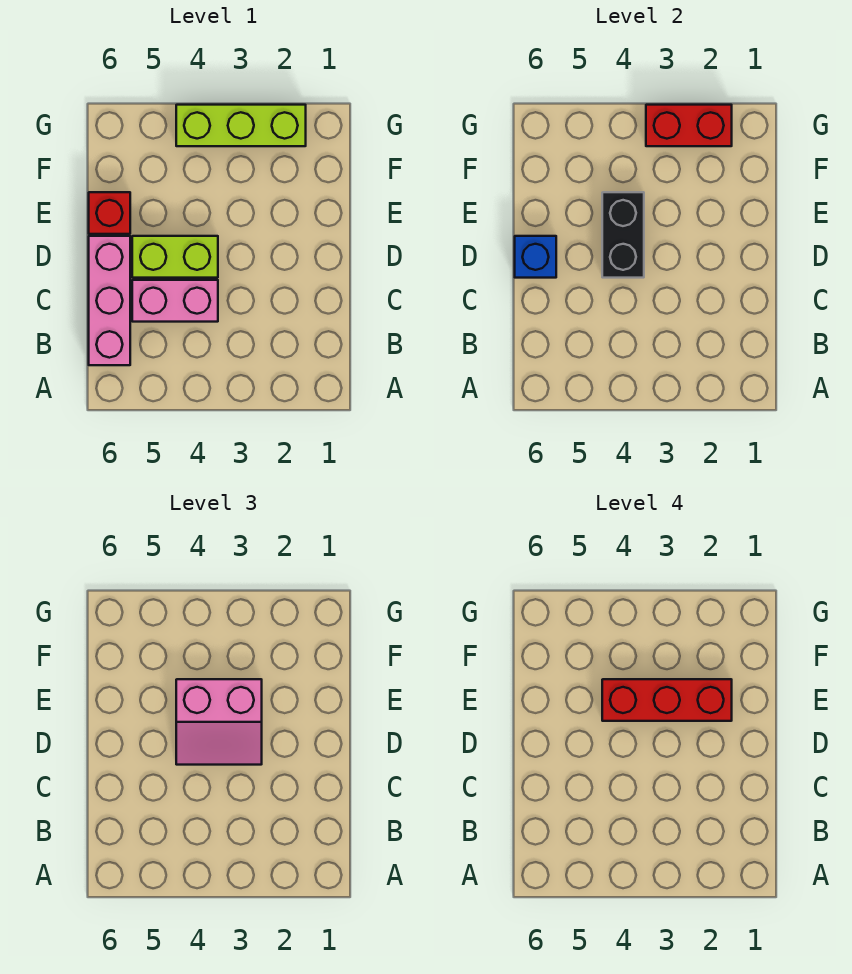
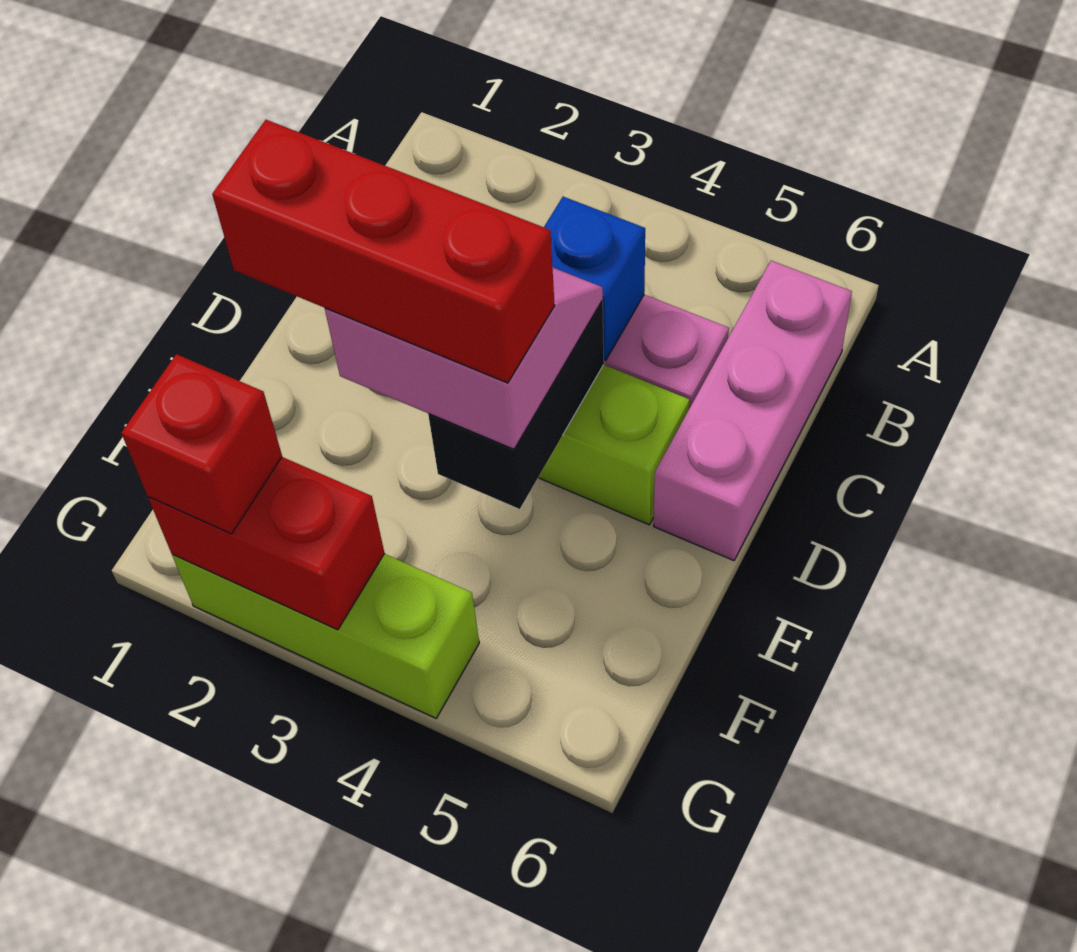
blue 1x1 brick [515,236,556,278] -> blue 1x1 brick moved to [544,197,645,360]
red 1x1 brick [89,192,130,234] -> red 1x1 brick moved to [121,354,282,534]

